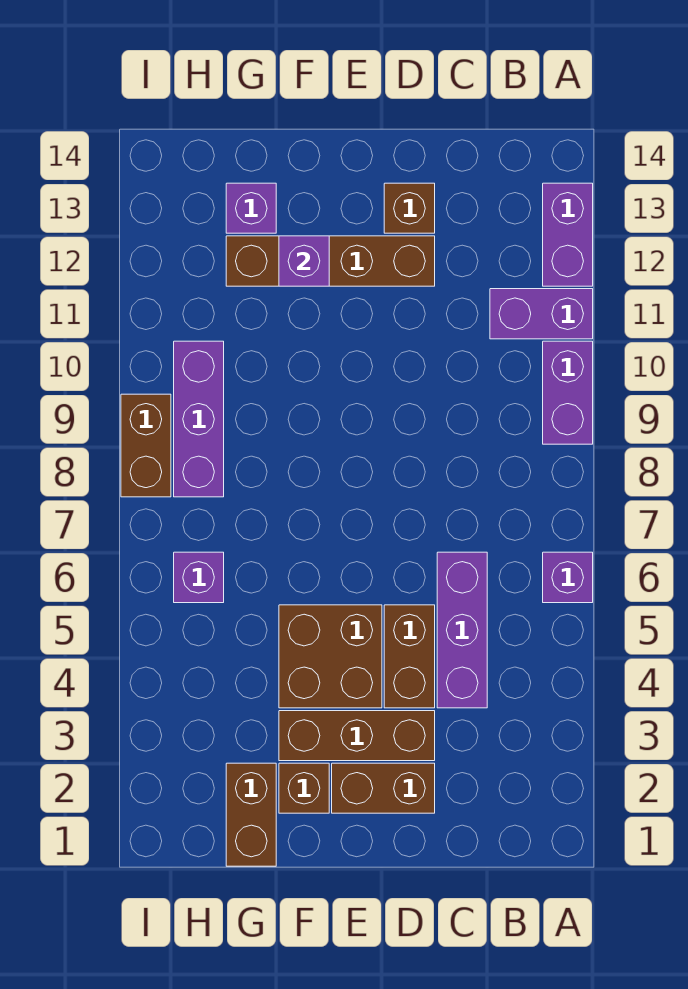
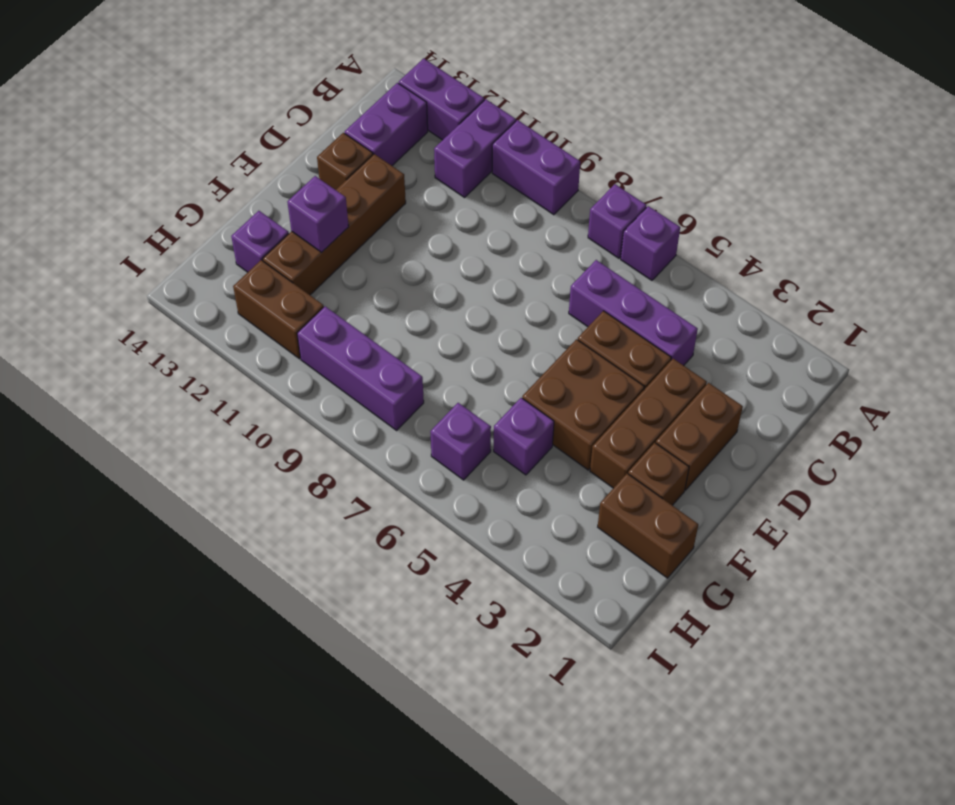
none -> purple 1x1 brick [588,184,647,258]
none -> purple 1x2 brick [345,83,428,166]
none -> purple 1x1 brick [494,398,554,475]
brown 1x2 brick [121,394,171,497] -> brown 1x2 brick moved to [233,260,324,359]

